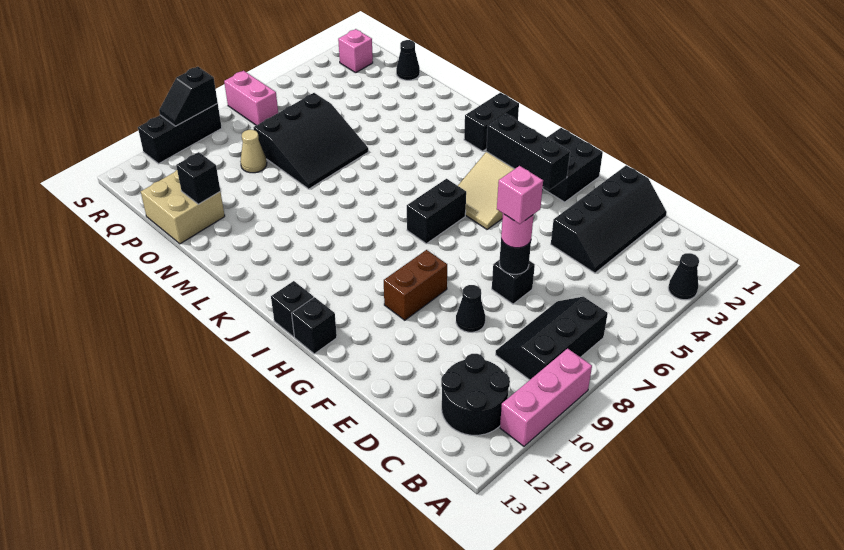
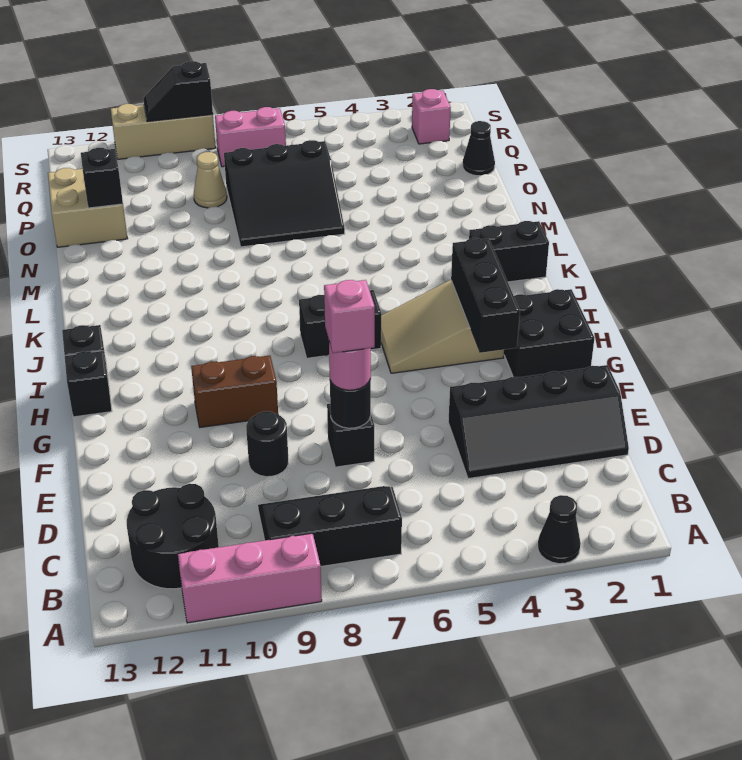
black 1x1 cone [456,285,485,332] -> black 1x1 round brick [246,411,288,477]
pink 1x2 brick [224,71,278,125] -> pink 1x2 brick turned to [215,107,286,167]
black 1x3 brick [138,103,222,164] -> tan 1x3 brick [111,104,216,159]

